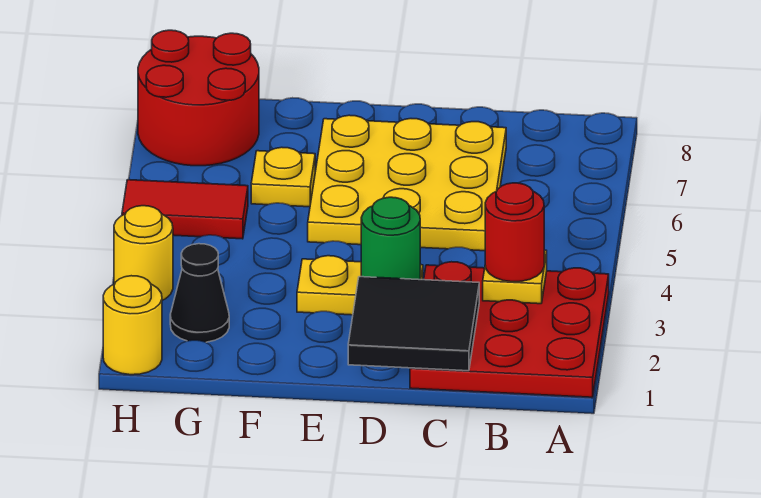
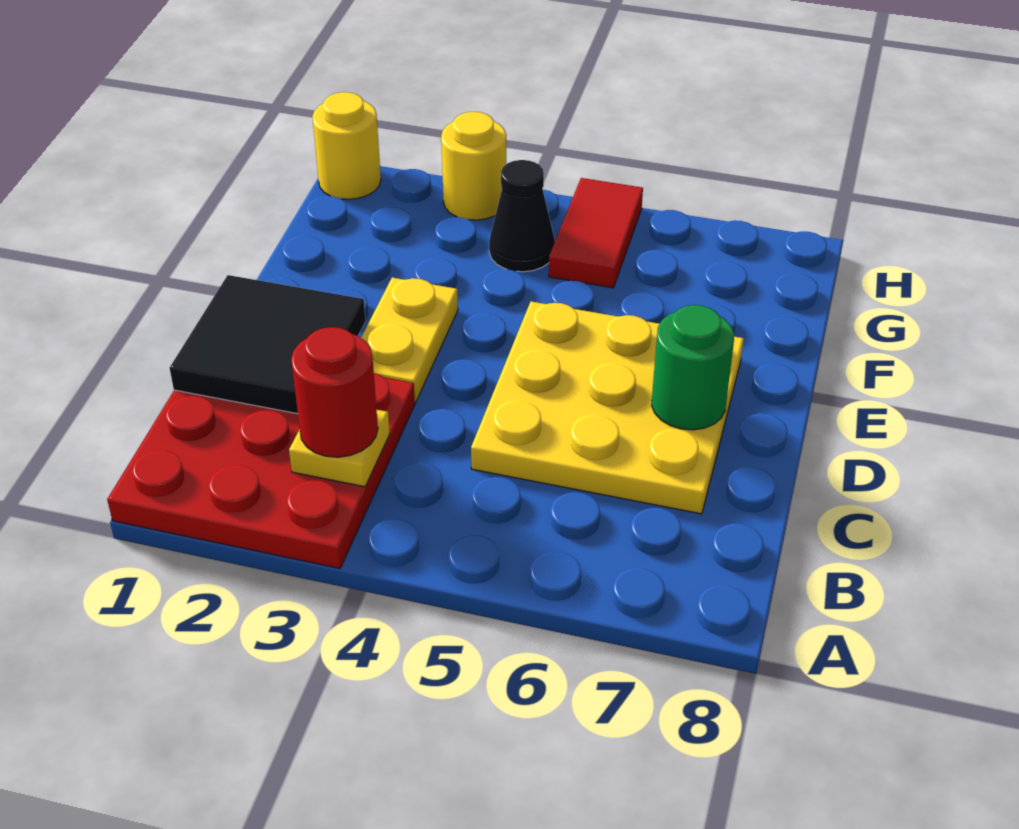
green 1x1 round brick [361,197,420,280] -> green 1x1 round brick moved to [652,305,734,430]
yellow 1x1 plate [251,147,315,207] -> none
black 1x1 cone [170,244,229,342] -> black 1x1 cone moved to [489,160,555,272]
red 2x2 round brick [138,30,259,166] -> none

